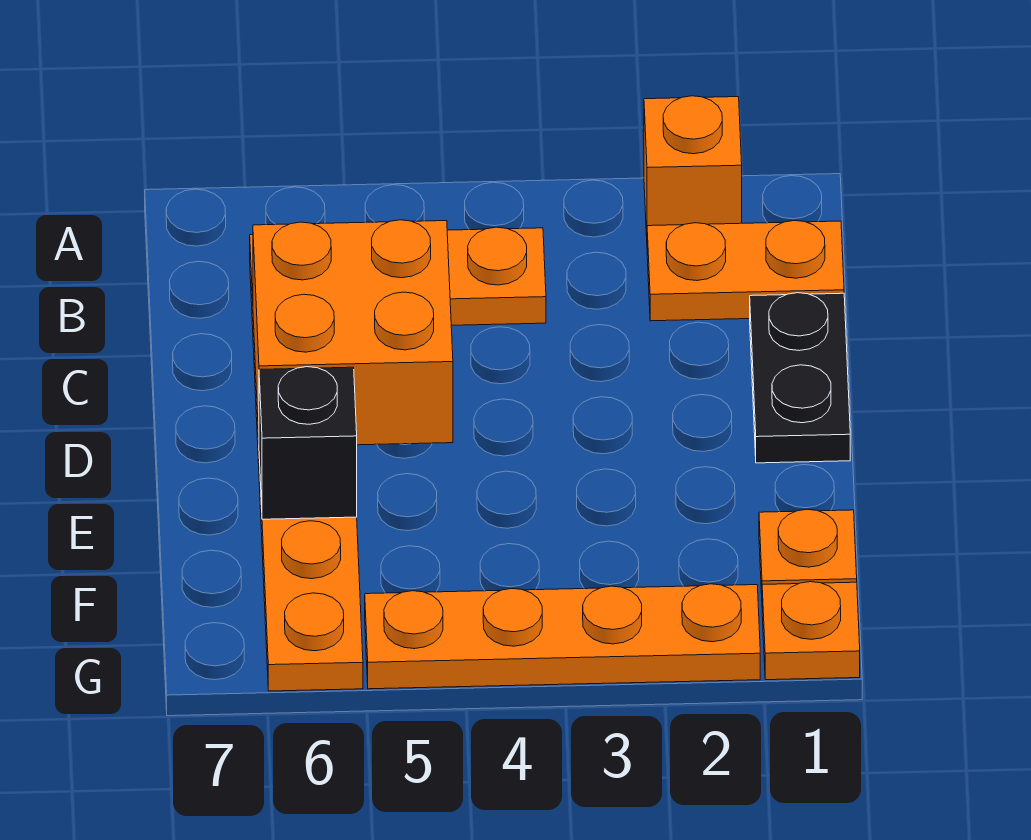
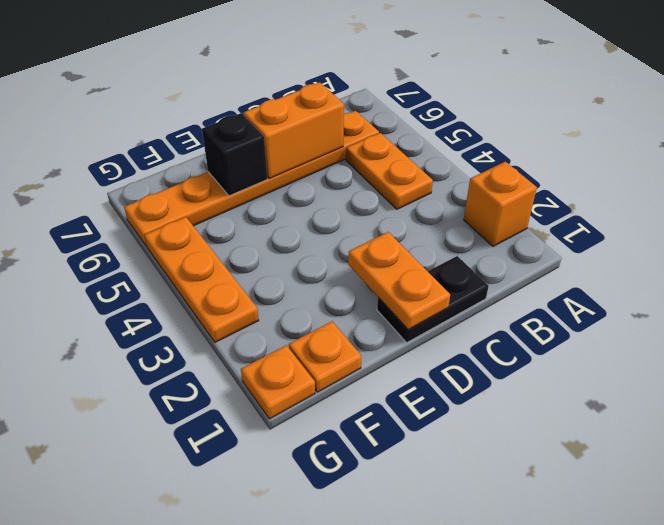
orange 1x2 plate [647,221,844,321] -> orange 1x2 plate moved to [348,232,450,329]
orange 2x2 brick [253,220,453,445] -> orange 1x2 brick [244,82,344,179]
orange 1x4 plate [365,584,760,689] -> orange 1x3 plate [144,217,259,342]

